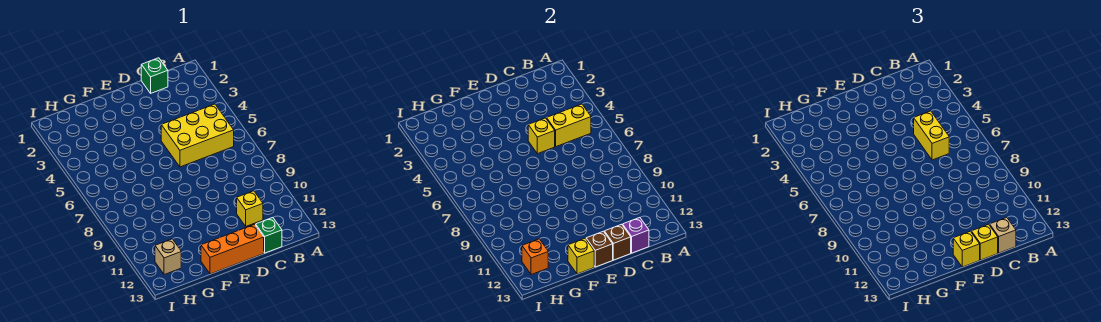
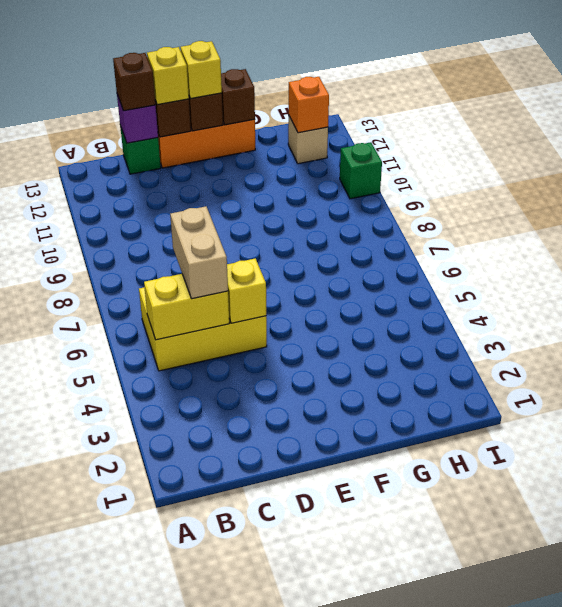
green 1x1 brick [141,58,168,93] -> green 1x1 brick moved to [340,142,382,199]
yellow 1x2 brick [914,111,949,160] -> tan 1x2 brick [170,206,228,299]
yellow 1x1 brick [237,191,263,226] -> none
tan 1x1 brick [990,218,1016,253] -> brown 1x1 brick [113,53,155,111]
yellow 1x1 brick [568,238,594,274] -> brown 1x1 brick [221,69,255,125]

